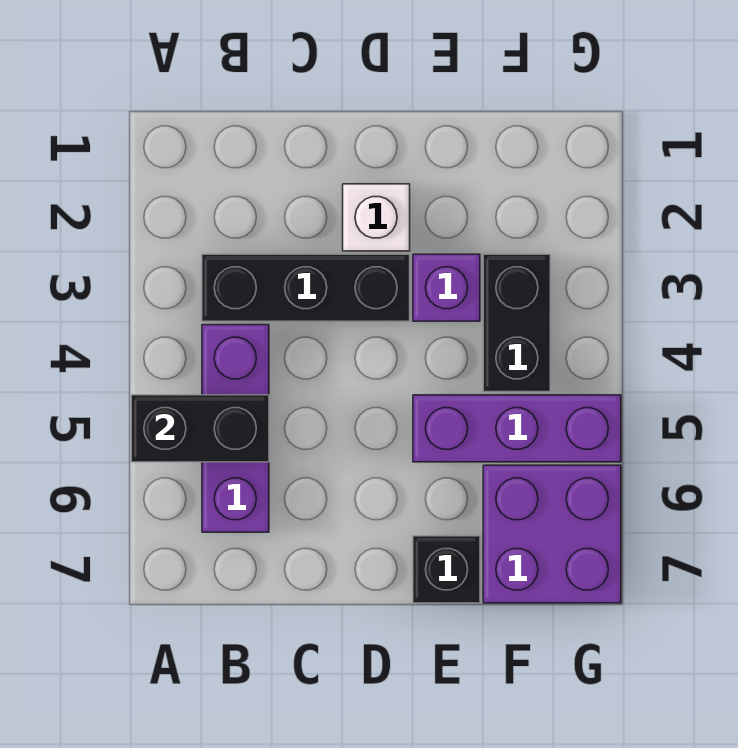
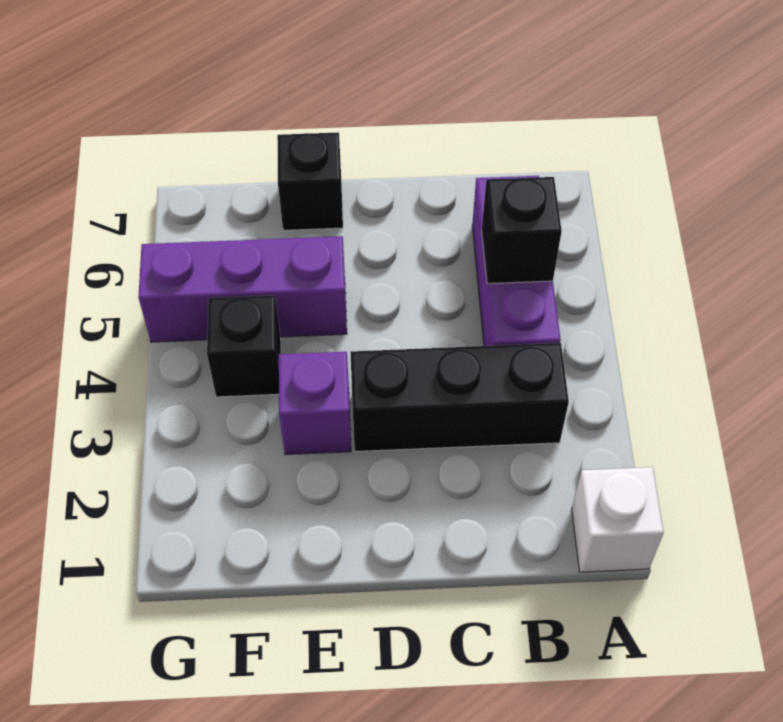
black 1x2 brick [131,395,269,462] -> black 1x1 brick [482,177,562,284]
white 1x1 brick [343,184,410,251] -> white 1x1 brick moved to [572,467,664,572]
black 1x2 brick [483,254,550,392] -> black 1x1 brick [207,295,281,397]
purple 2x2 brick [483,465,621,603] -> none

